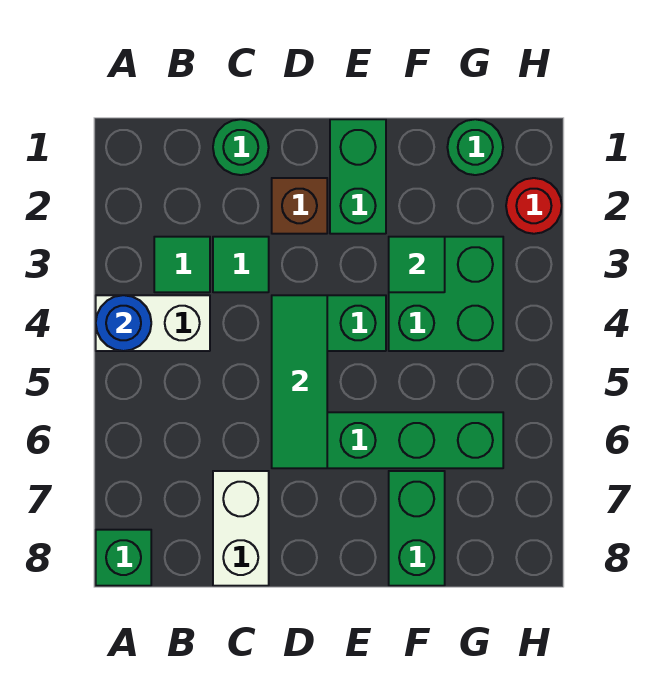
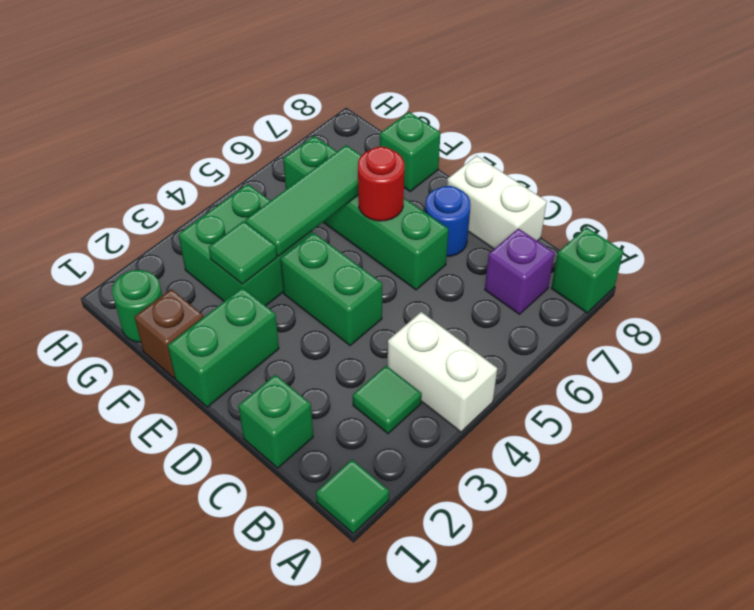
blue 1x1 round brick [96,295,151,351] -> blue 1x1 round brick moved to [425,186,470,256]
none -> purple 1x1 brick [485,228,554,314]
green 1x1 round brick [213,119,269,175] -> green 1x1 brick [238,375,313,468]
green 1x1 tile [213,237,269,292] -> green 1x1 tile moved to [316,460,389,533]
white 1x2 brick [213,471,269,586] -> white 1x2 brick turned to [447,156,547,249]
brown 1x1 brick [272,178,327,234] -> brown 1x1 brick moved to [134,289,203,378]
green 1x3 tile [272,295,327,468] -> green 1x3 tile moved to [245,145,362,256]
green 1x2 brick [389,471,445,586] -> green 1x1 brick [380,112,440,191]
red 1x1 round brick [506,178,562,234] -> red 1x1 round brick moved to [358,147,404,221]

